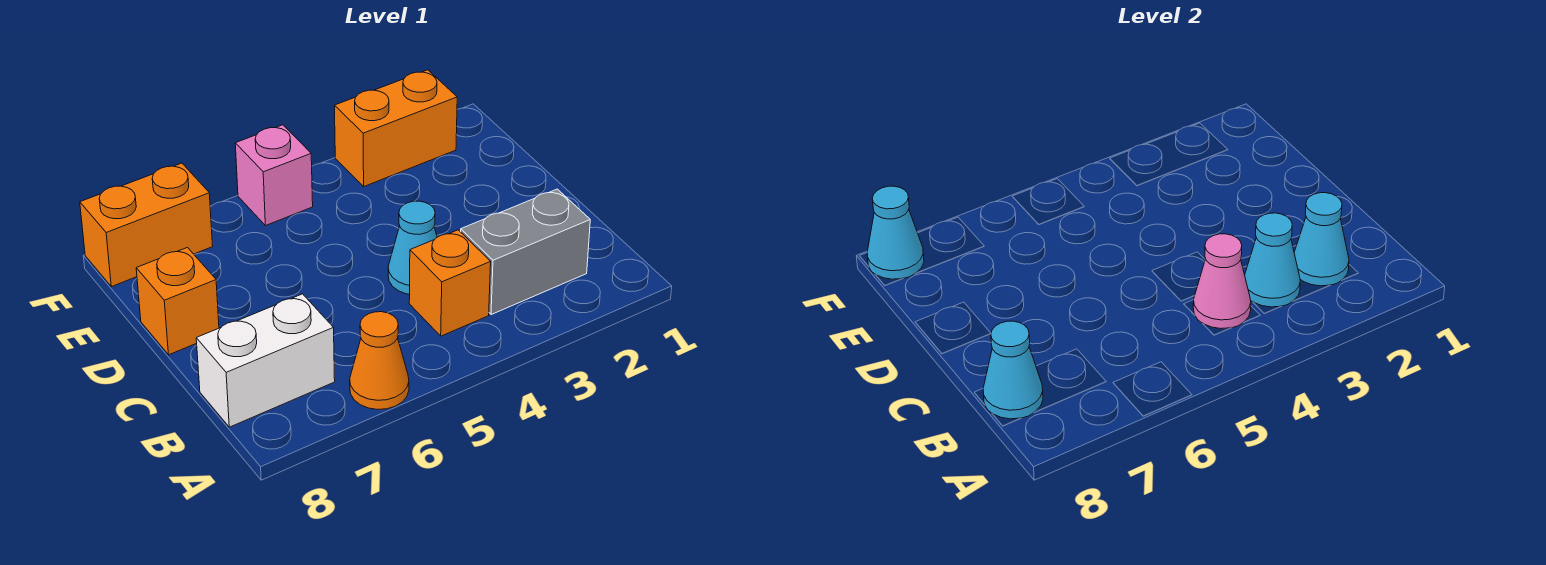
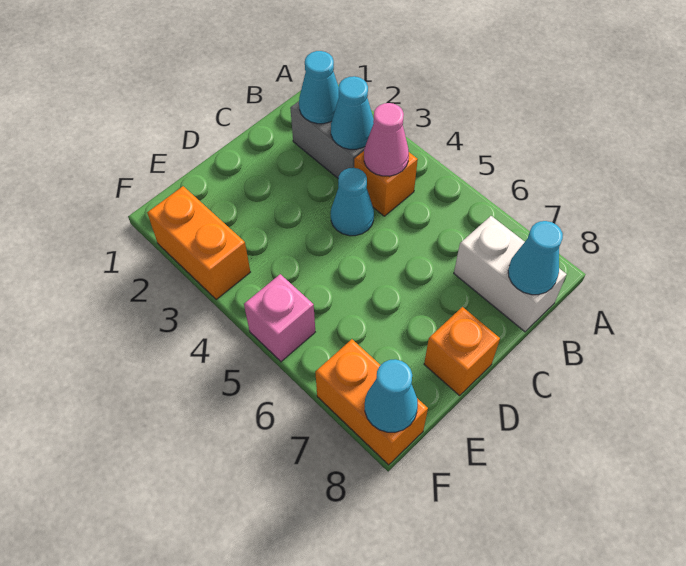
orange 1x1 cone [350,312,409,410] -> none

